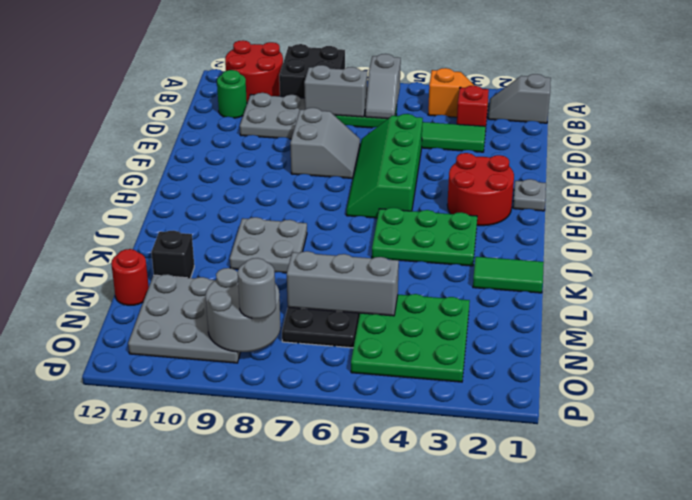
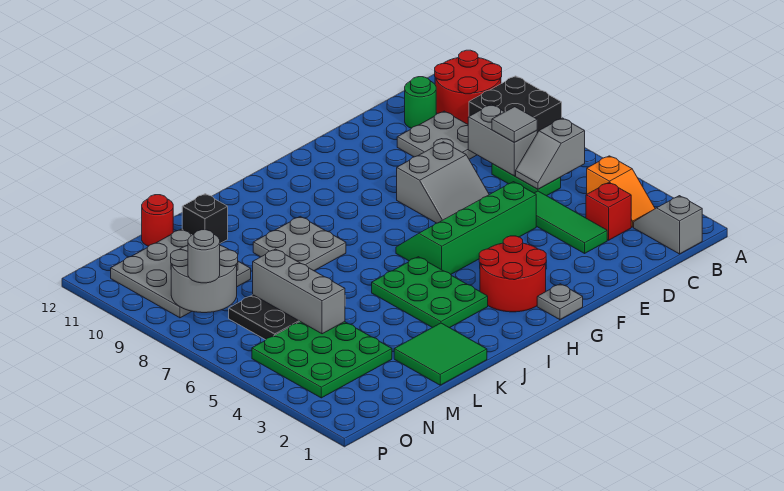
none -> grey 1x1 tile [492,107,537,143]
green 1x2 tile [473,257,544,293] -> green 2x2 tile [394,323,487,385]

